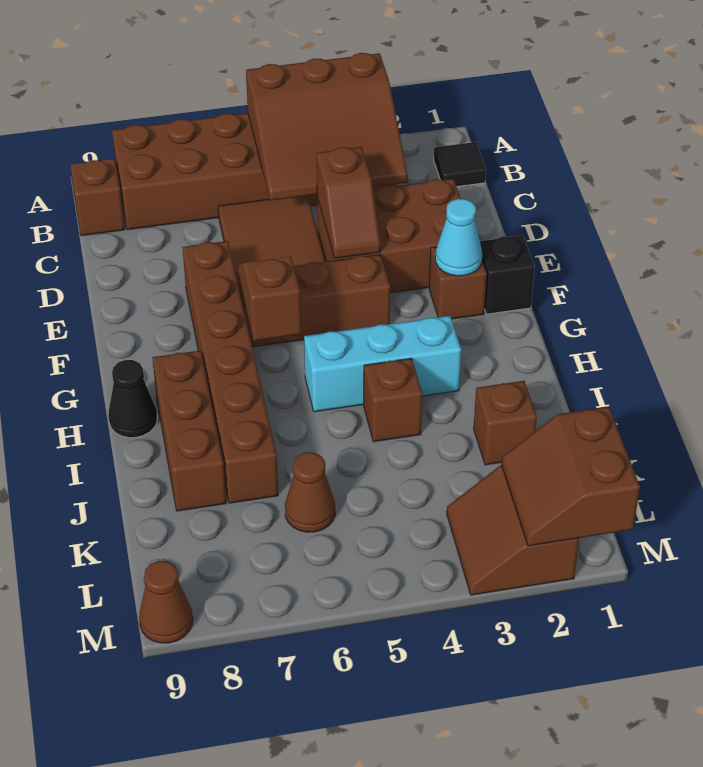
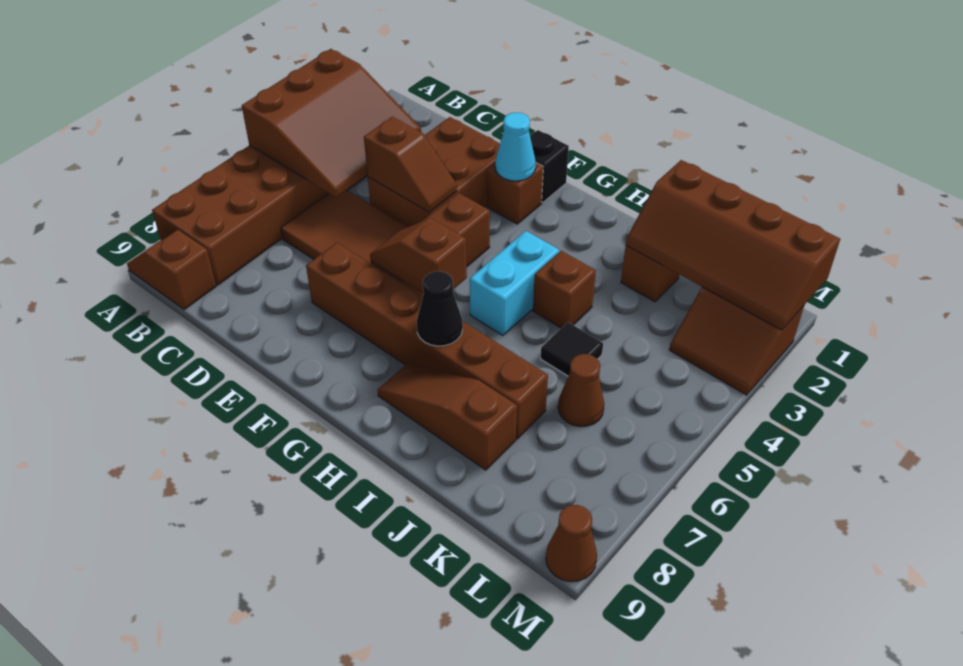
black 1x1 tile [434,142,486,186] -> black 1x1 tile moved to [541,322,603,376]
cyan 1x3 brick [304,316,461,412] -> cyan 1x2 brick [470,231,559,335]
brown 1x3 brick [152,350,226,511] -> brown 1x3 slope [378,363,517,470]
black 1x1 cone [108,360,157,438] -> black 1x1 cone moved to [417,271,463,346]
brown 2x2 slope [502,407,640,546] -> brown 2x4 slope [626,160,840,330]

